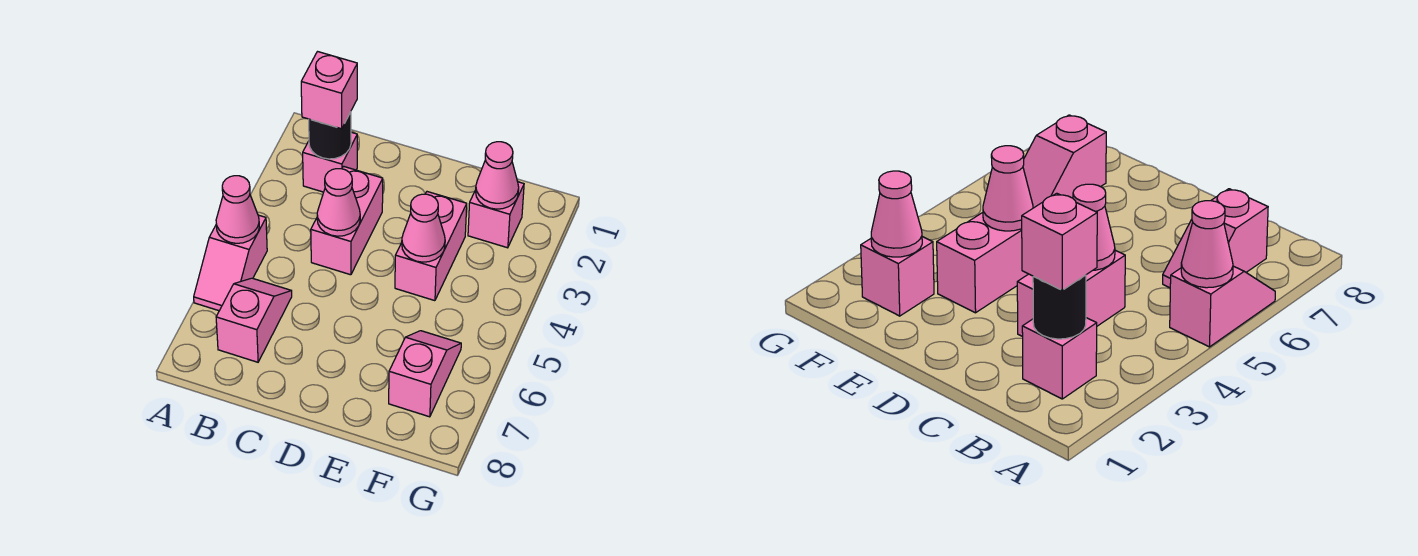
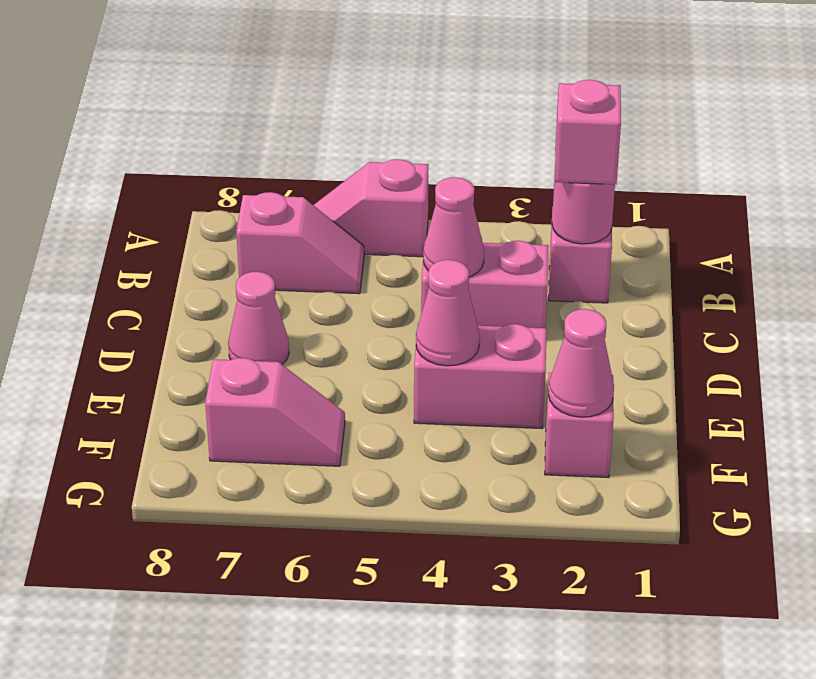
pink 1x1 cone [216,176,259,243] -> pink 1x1 cone moved to [228,272,289,364]
black 1x1 round brick [309,112,351,159] -> pink 1x1 round brick [552,177,615,244]

